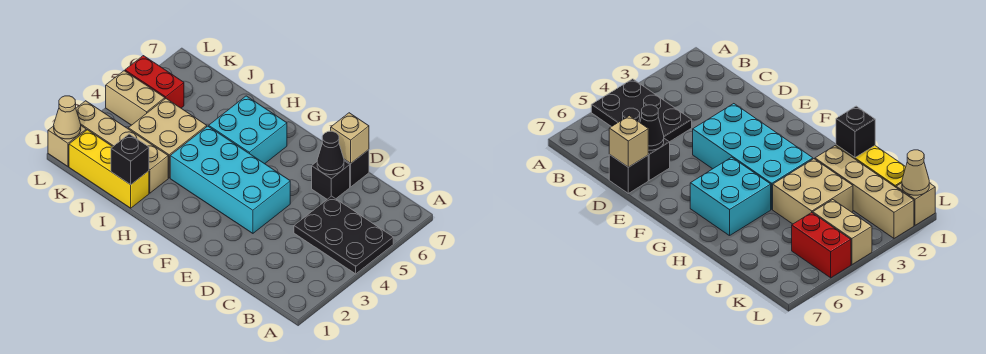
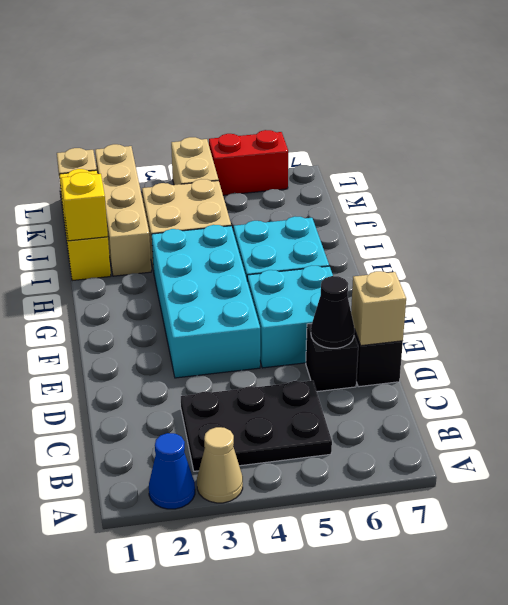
none -> blue 1x1 cone [149,433,195,509]
black 2x3 plate [294,196,393,274] -> black 2x3 plate turned to [181,381,332,471]
none -> cyan 2x2 brick [247,266,333,368]
black 1x1 brick [111,134,149,185] -> yellow 1x1 brick [61,172,108,241]
red 1x2 brick [125,56,184,108] -> red 1x2 brick turned to [209,130,288,195]
tan 1x1 cone [54,96,81,139] -> tan 1x1 cone moved to [197,427,243,503]

